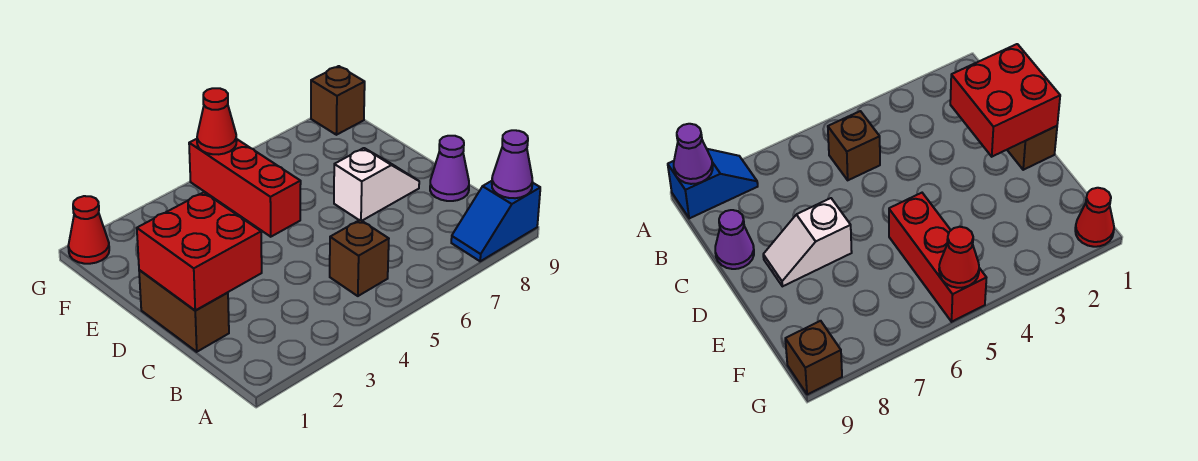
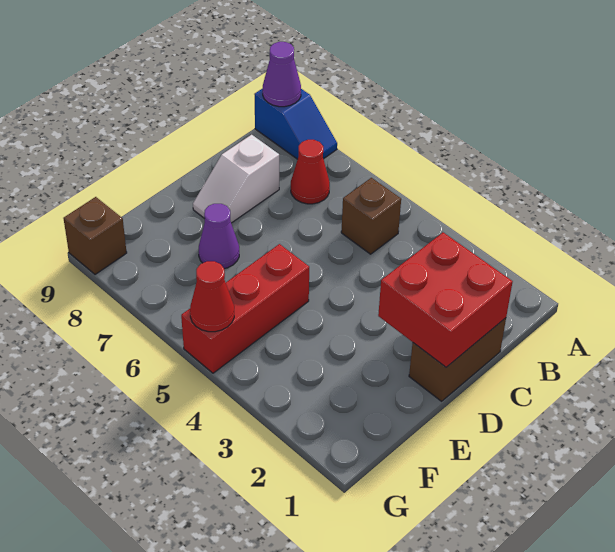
purple 1x1 cone [430,136,469,201] -> purple 1x1 cone moved to [199,204,239,269]
white 1x2 slope [334,148,419,221] -> white 1x2 slope turned to [193,135,279,223]
red 1x1 cone [68,196,109,264] -> red 1x1 cone moved to [291,140,330,204]

